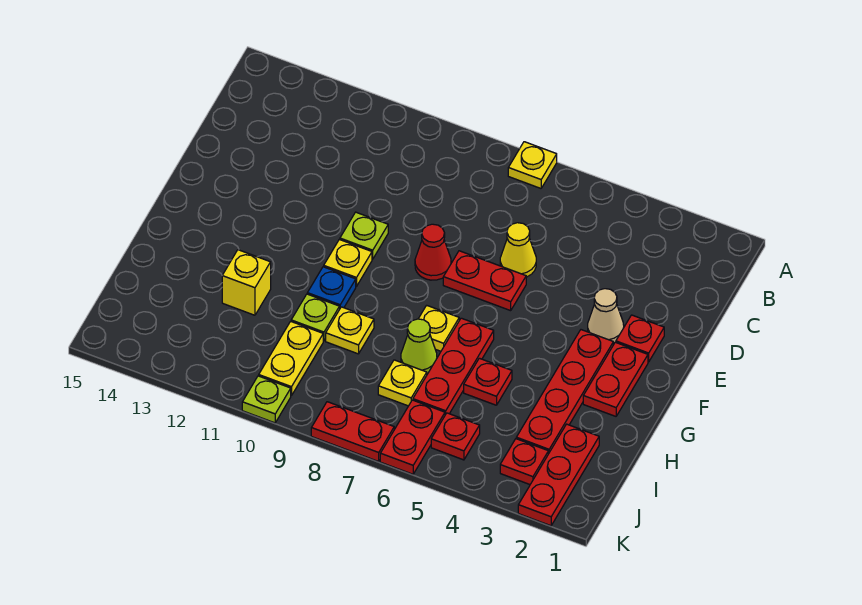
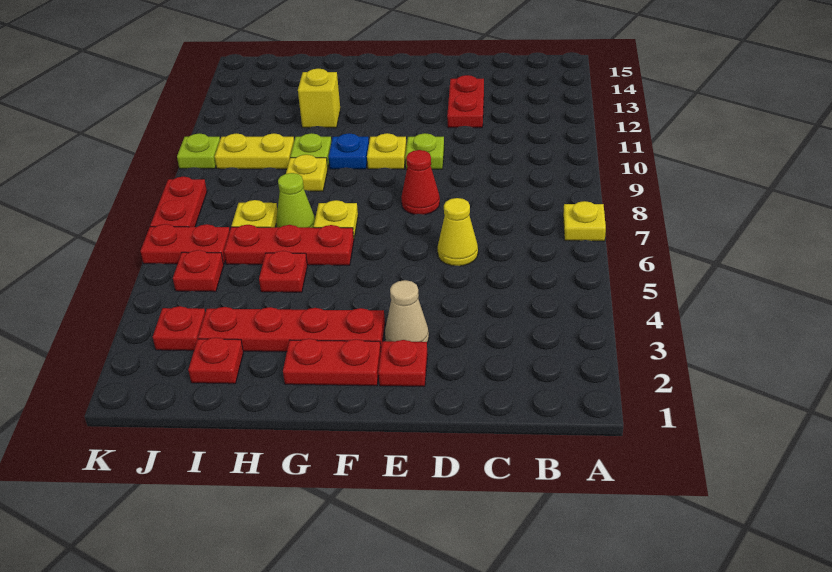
red 1x2 plate [443,251,526,311] -> red 1x2 plate moved to [447,75,484,128]
red 1x3 plate [518,424,599,526] -> red 1x1 plate [188,338,243,384]

